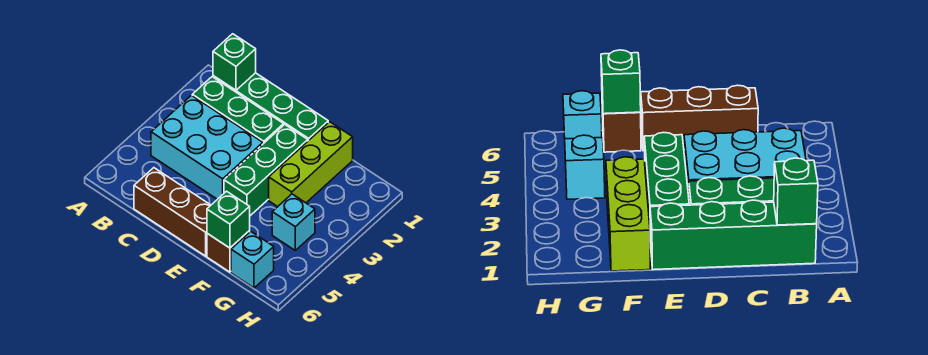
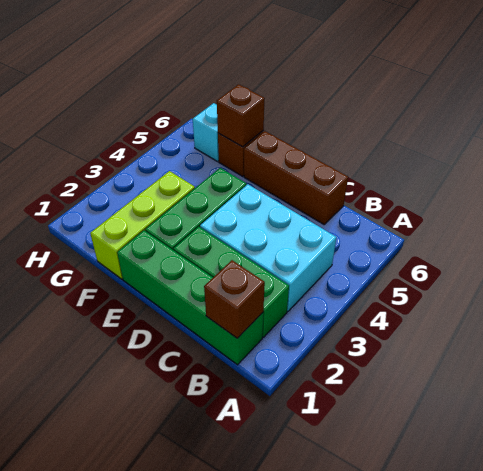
green 1x1 brick [213,34,256,90] -> brown 1x1 brick [204,260,265,338]
green 1x1 brick [207,191,250,248] -> brown 1x1 brick [217,84,265,147]
cyan 1x1 brick [272,194,315,250] -> none

